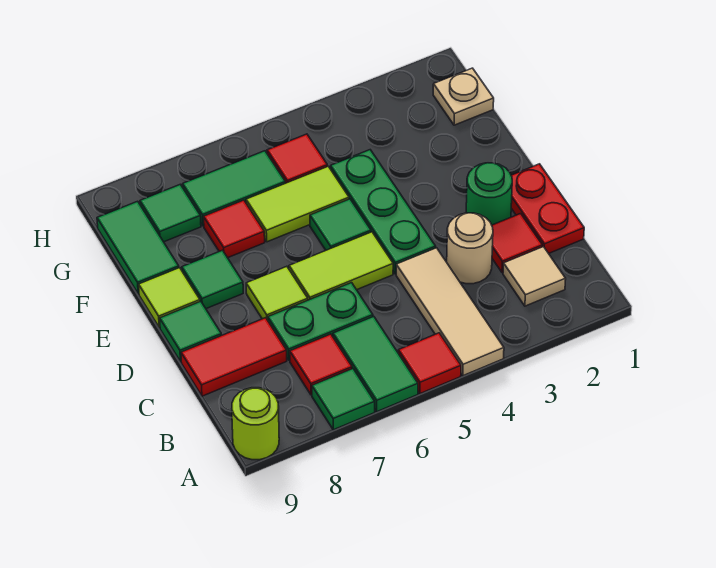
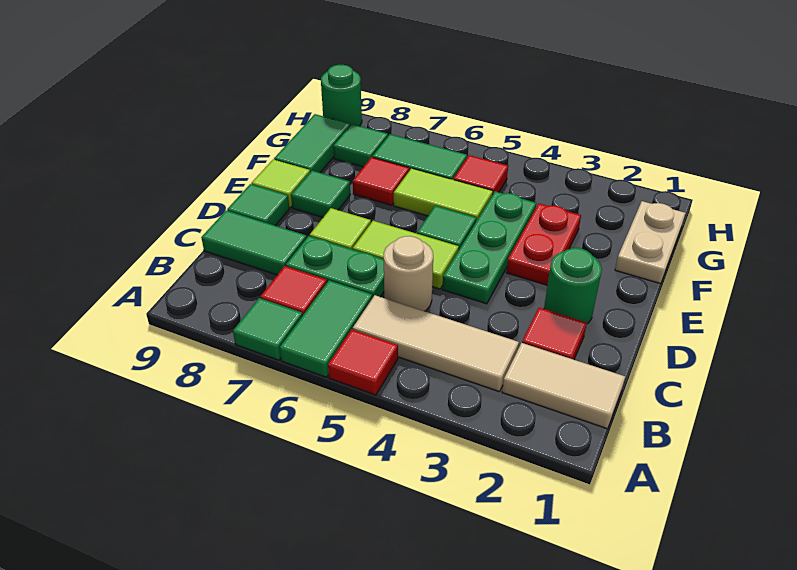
tan 1x3 tile [396,248,504,376] -> tan 1x3 tile turned to [353,295,519,392]
lime 1x1 round brick [232,388,279,460] -> none
tan 1x1 tile [503,247,566,306] -> tan 1x2 tile [502,343,625,429]
red 1x2 plate [511,164,584,254] -> red 1x2 plate moved to [506,204,581,285]
tan 1x1 round brick [447,213,493,284] -> tan 1x1 round brick moved to [384,236,433,311]
red 1x2 tile [181,318,287,396] -> green 1x2 tile [201,211,307,275]
tan 1x1 plate [433,68,494,125] -> tan 1x2 plate [615,201,685,284]
none -> green 1x1 round brick [321,65,362,126]

